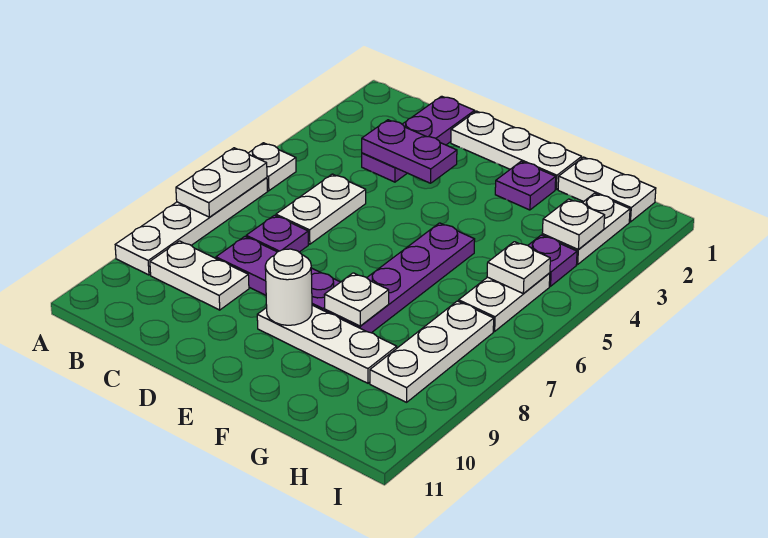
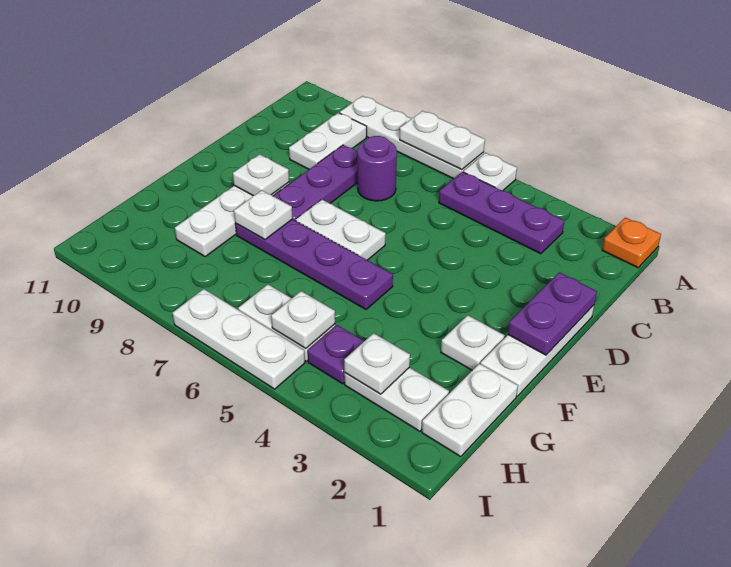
none -> orange 1x1 plate [602,218,661,268]
purple 1x3 plate [362,96,475,182] -> purple 1x3 plate moved to [439,172,564,254]
purple 1x2 plate [362,120,457,183] -> purple 1x2 plate moved to [508,272,597,355]
white 1x2 plate [276,174,366,244] -> white 1x2 plate moved to [296,200,386,260]
purple 1x1 plate [246,215,308,252] -> purple 1x1 round brick [357,136,397,201]
white 1x1 round brick [265,249,312,325] -> white 1x1 plate [233,154,289,196]
purple 1x1 plate [495,161,556,210] -> white 1x1 plate [441,315,505,370]
white 1x3 plate [370,301,494,402] -> white 1x3 plate moved to [173,289,305,389]

